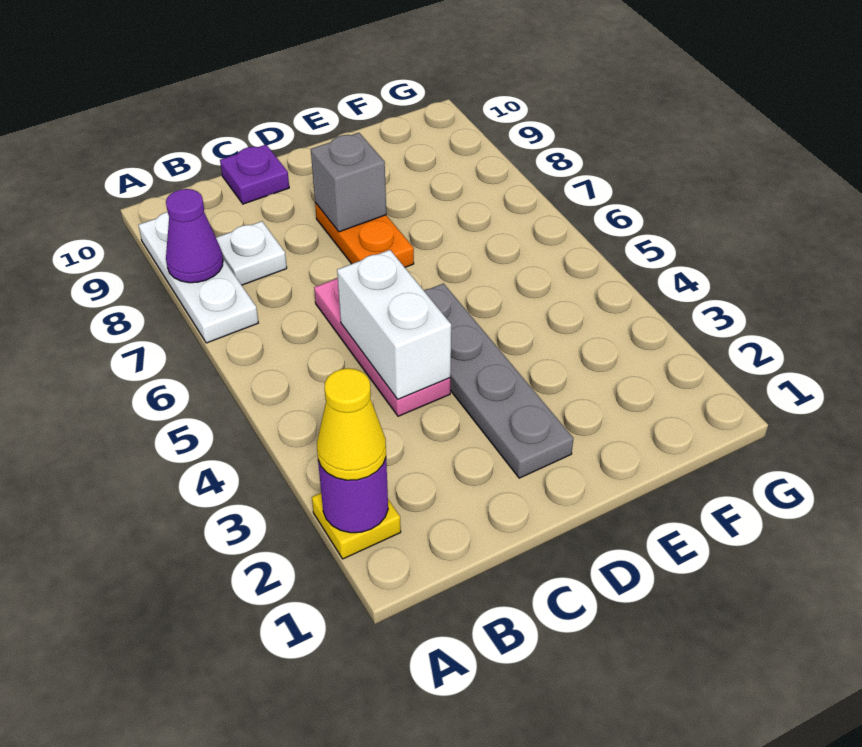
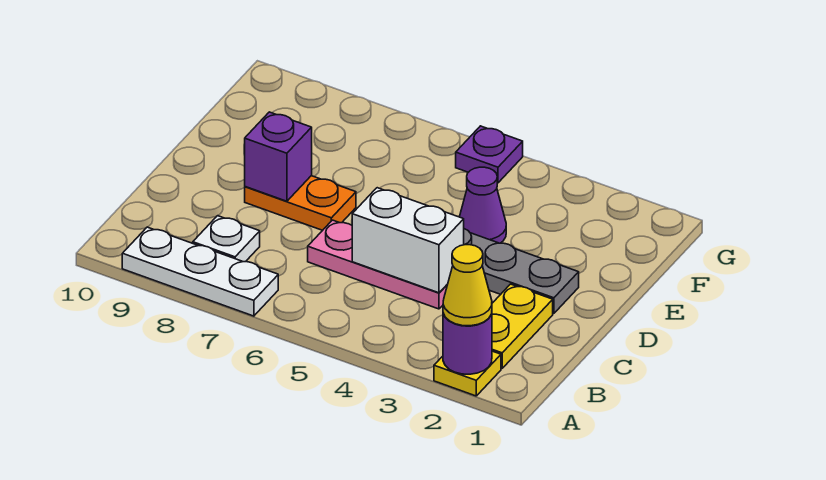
purple 1x1 cone [166,189,223,283] -> purple 1x1 cone moved to [460,167,506,243]
none -> yellow 1x2 plate [492,284,553,368]
purple 1x1 plate [220,145,289,204] -> purple 1x1 plate moved to [456,126,523,183]
grey 1x1 brick [311,133,386,232] -> purple 1x1 brick [245,112,312,201]

